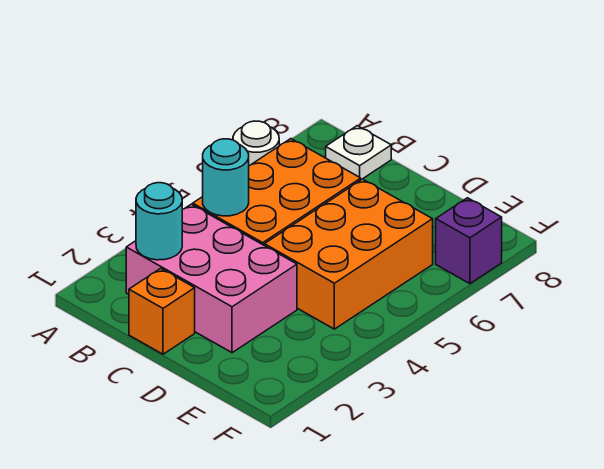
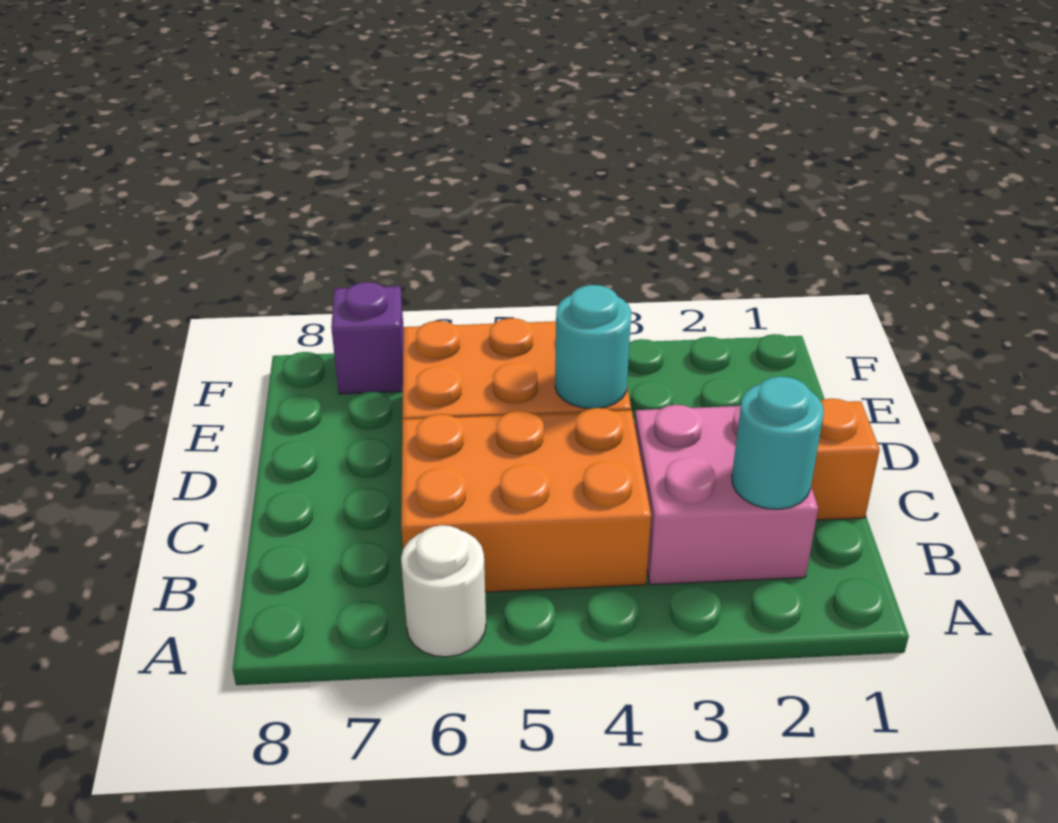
pink 2x3 brick [126,204,297,353] -> pink 2x2 brick [635,405,818,585]
cyan 1x1 round brick [203,139,249,216] -> cyan 1x1 round brick moved to [555,285,631,409]
white 1x1 plate [326,126,391,180] -> none

